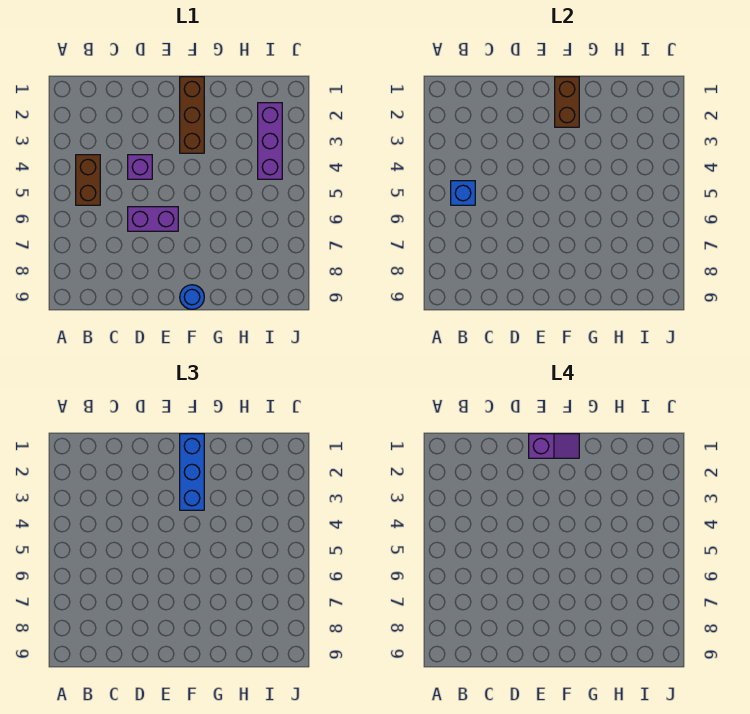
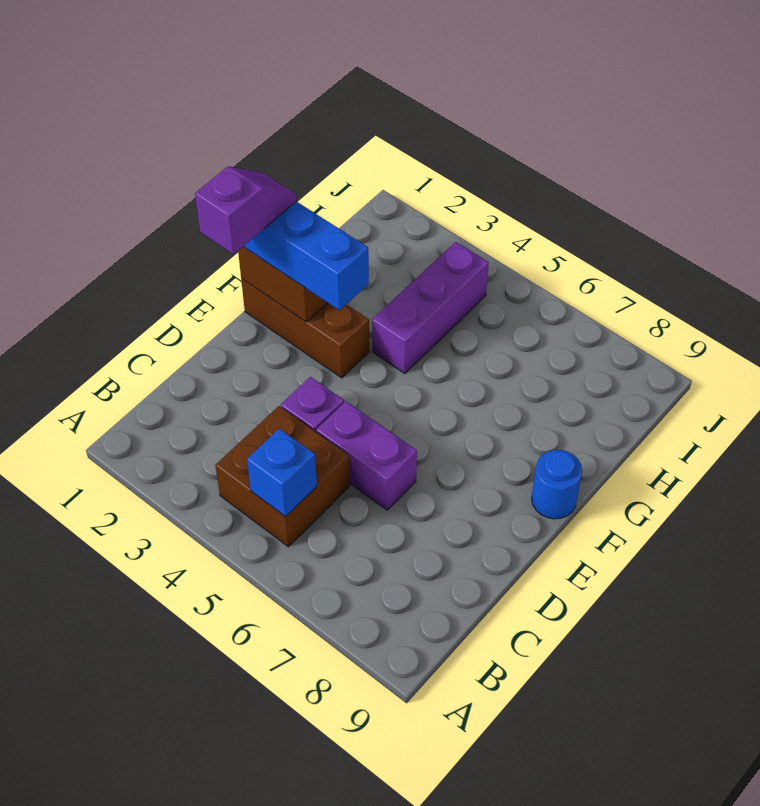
brown 1x2 brick [76,155,100,205] -> brown 2x2 brick [215,406,350,547]
purple 1x2 brick [128,207,178,231] -> purple 1x2 brick turned to [316,401,417,510]
purple 1x3 brick [258,103,282,179] -> purple 1x3 brick turned to [372,242,489,374]

